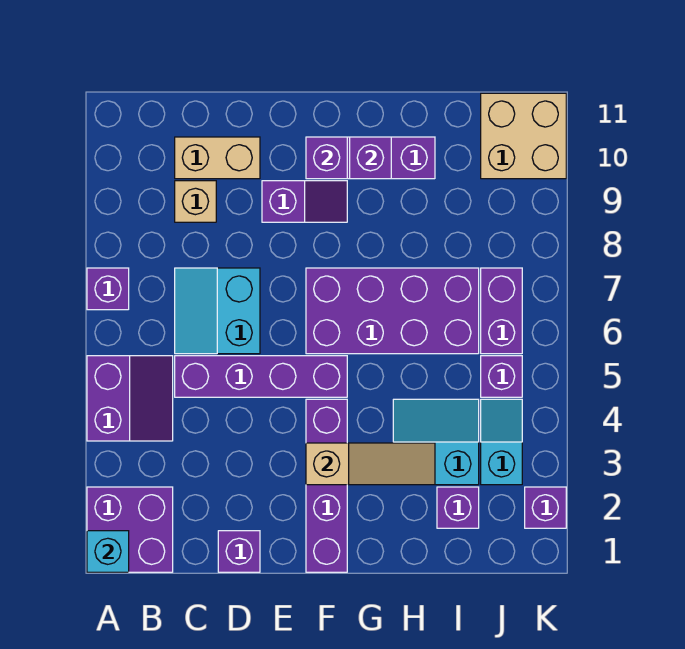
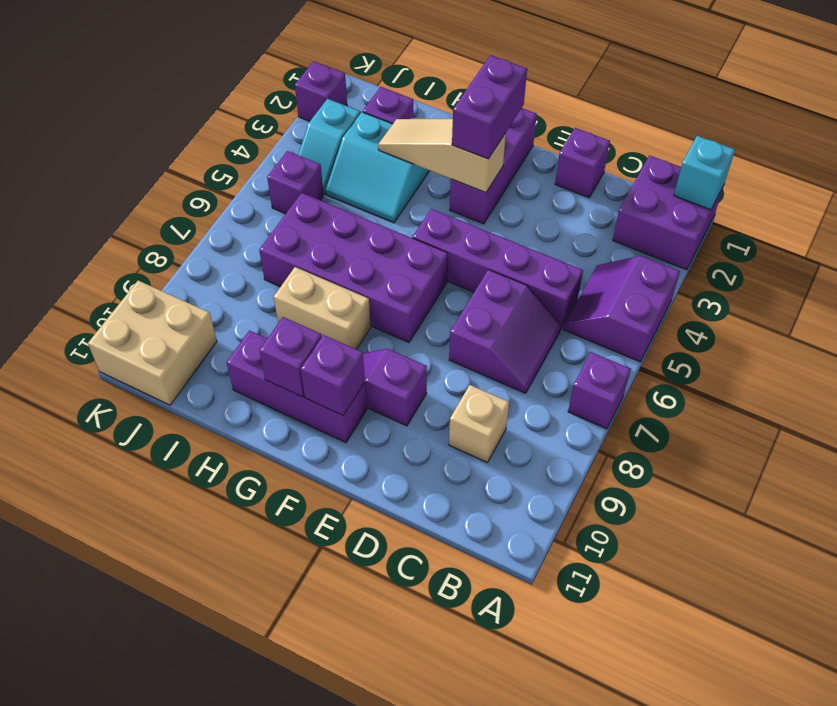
cyan 2x2 slope [175,268,260,354] -> purple 2x2 slope [449,270,561,393]
tan 1x2 brick [175,137,260,179] -> tan 1x2 brick moved to [274,267,371,349]
purple 1x4 brick [306,399,347,572] -> purple 1x3 brick [450,108,537,224]
purple 1x2 brick [481,268,522,354] -> purple 1x2 brick moved to [452,55,527,159]

